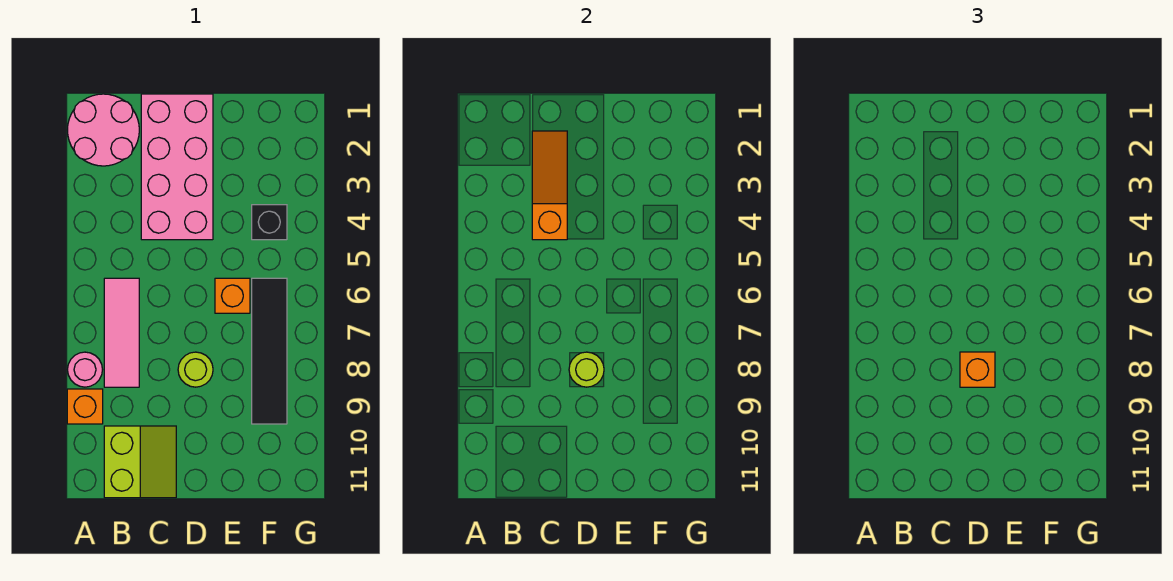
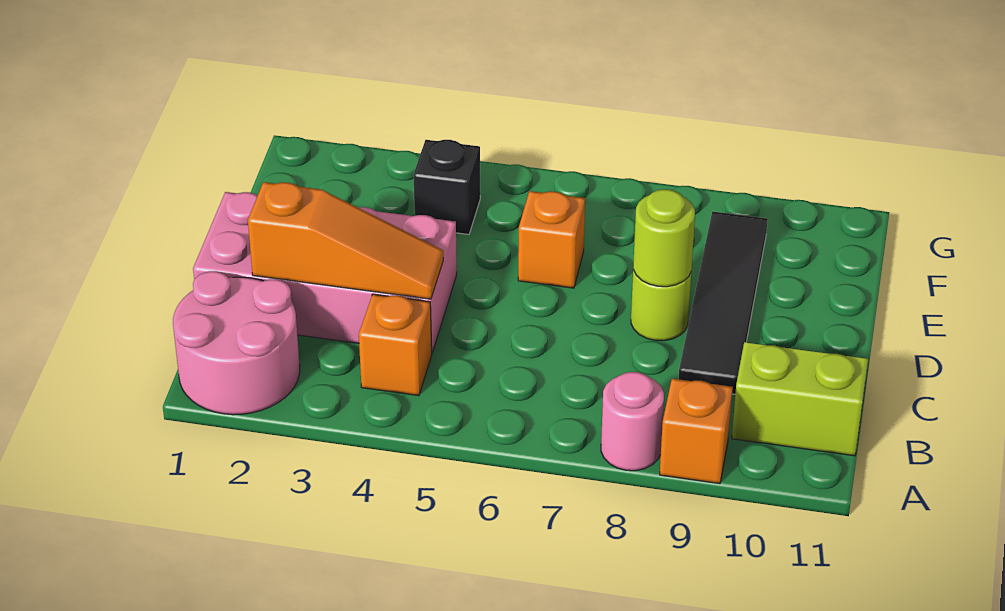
pink 1x3 tile [104,278,139,387] -> none
orange 1x3 slope [532,131,567,240] -> orange 1x3 slope turned to [248,182,443,299]
orange 1x1 brick [960,352,995,387] -> orange 1x1 brick moved to [359,294,432,396]
black 1x4 tile [252,278,287,424] -> black 1x4 tile turned to [678,212,768,394]

